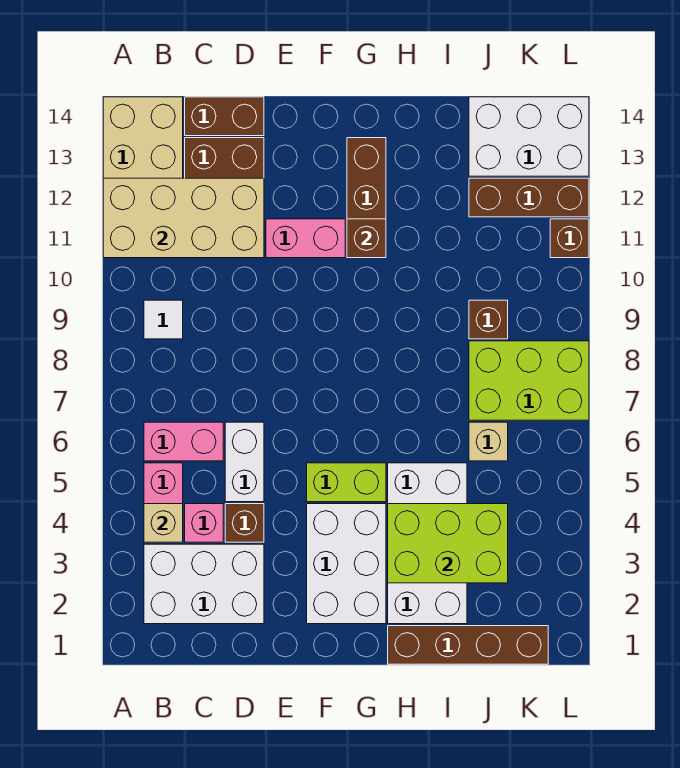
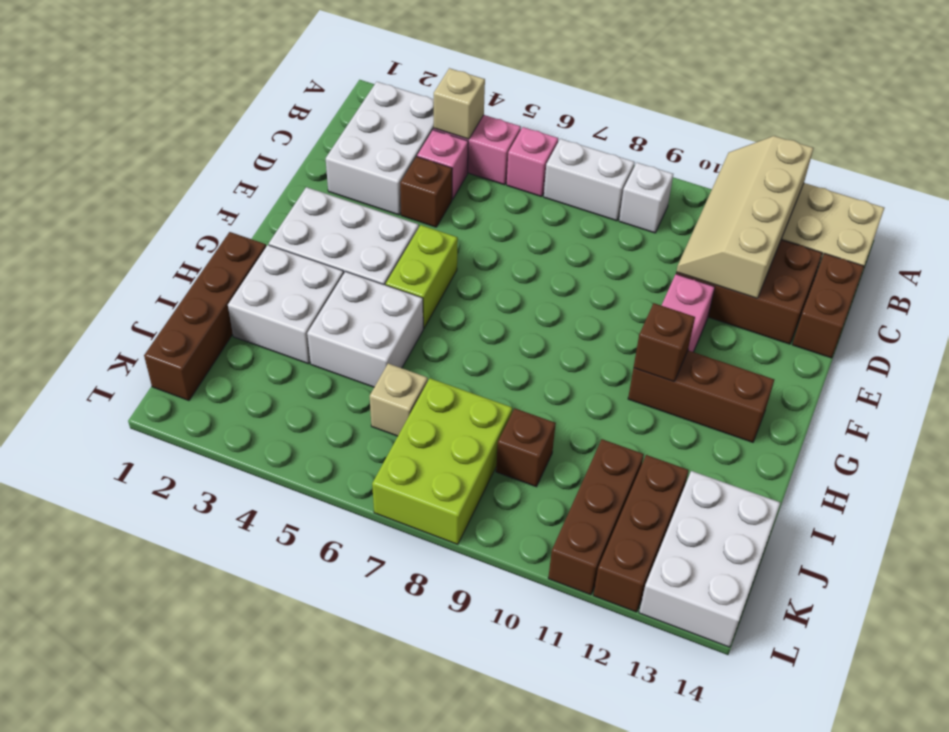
tan 2x4 brick [103,178,264,258] -> tan 2x4 slope [676,136,813,298]
pink 1x2 brick [144,422,223,461] -> pink 1x1 brick [507,127,558,197]
white 1x1 tile [144,300,183,339] -> white 1x1 brick [619,163,673,233]
white 1x2 brick [225,422,264,502] -> white 1x2 brick moved to [544,139,635,221]
lime 2x3 brick [388,504,508,583] -> none
brown 1x1 brick [550,219,589,258] -> brown 1x3 brick [548,439,644,595]

